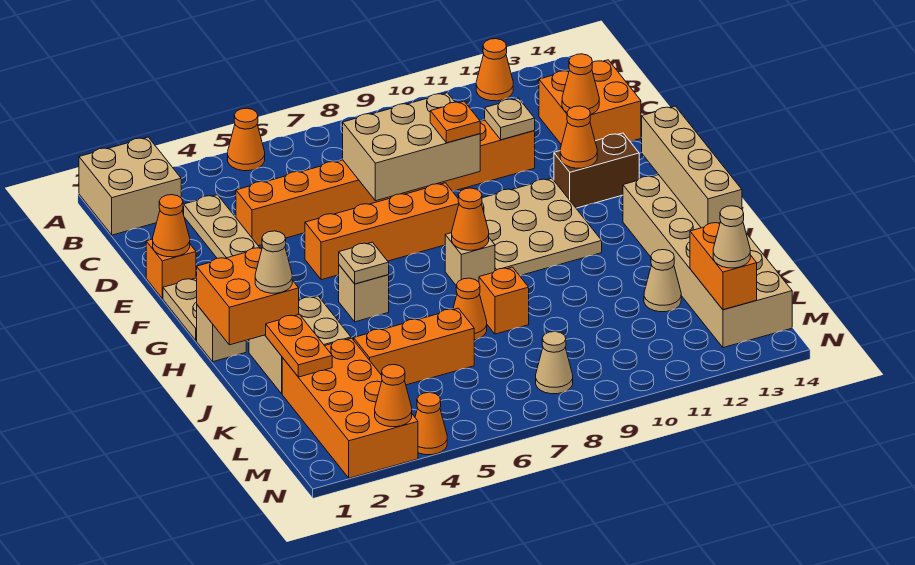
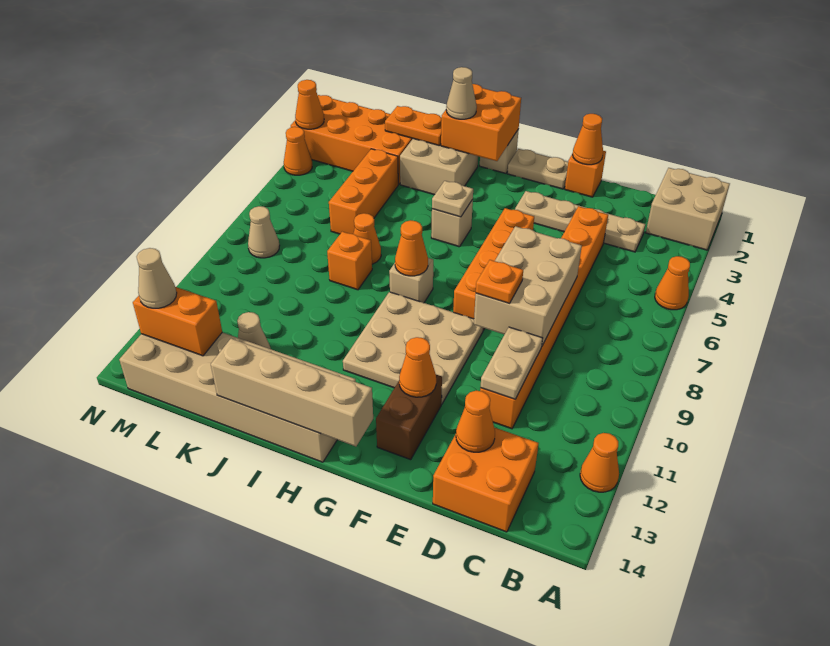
tan 1x1 plate [485,98,535,140] -> tan 1x2 plate [481,327,543,399]

